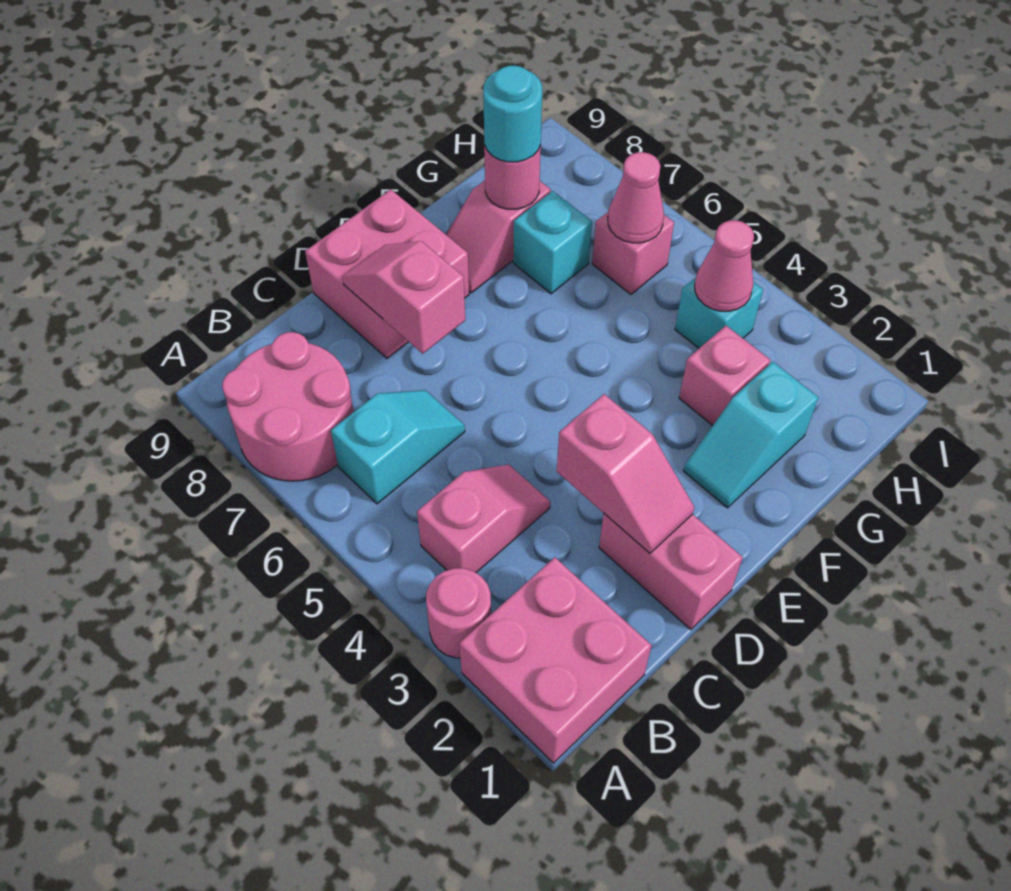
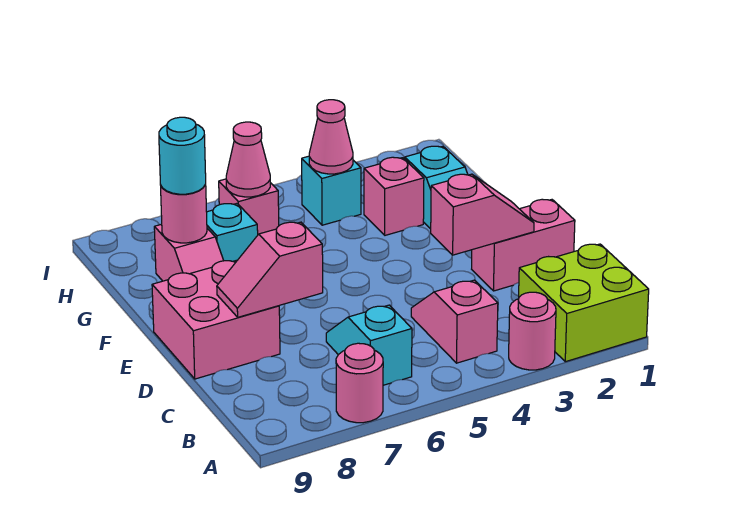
pink 2x2 brick [459,557,651,763] -> lime 2x2 brick [519,244,649,362]
pink 2x2 round brick [222,332,354,481] -> pink 1x1 round brick [336,343,383,423]

